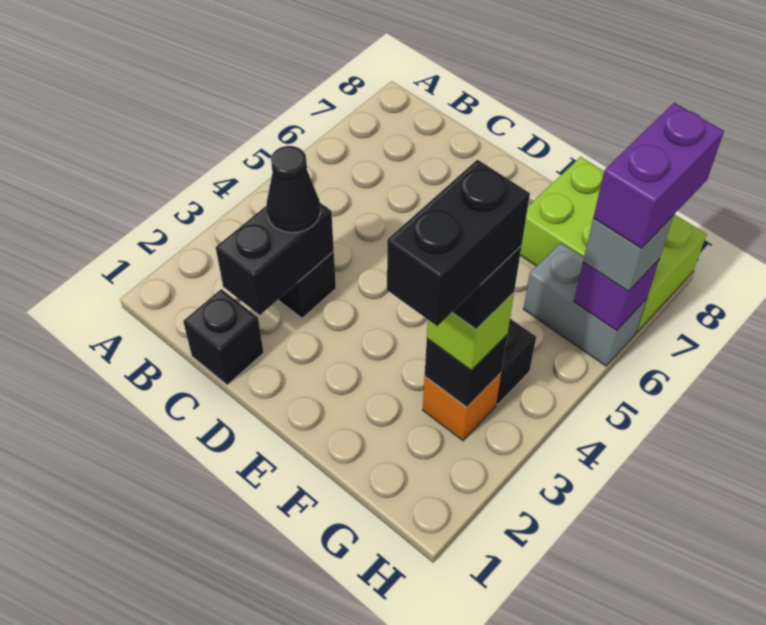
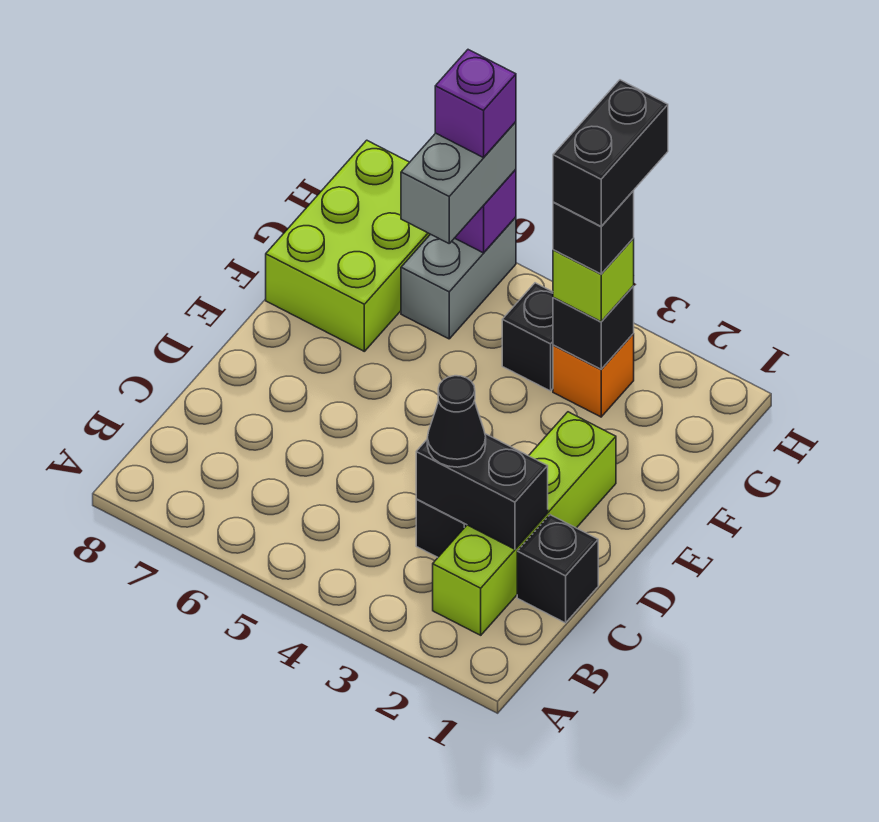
none -> lime 1x4 brick [433,412,616,635]
black 1x2 brick [387,160,530,326] -> black 1x2 brick turned to [553,80,668,226]
grey 1x1 brick [583,215,674,291] -> grey 1x2 brick [401,122,516,243]
purple 1x2 brick [593,103,724,248] -> purple 1x1 brick [435,50,516,158]

